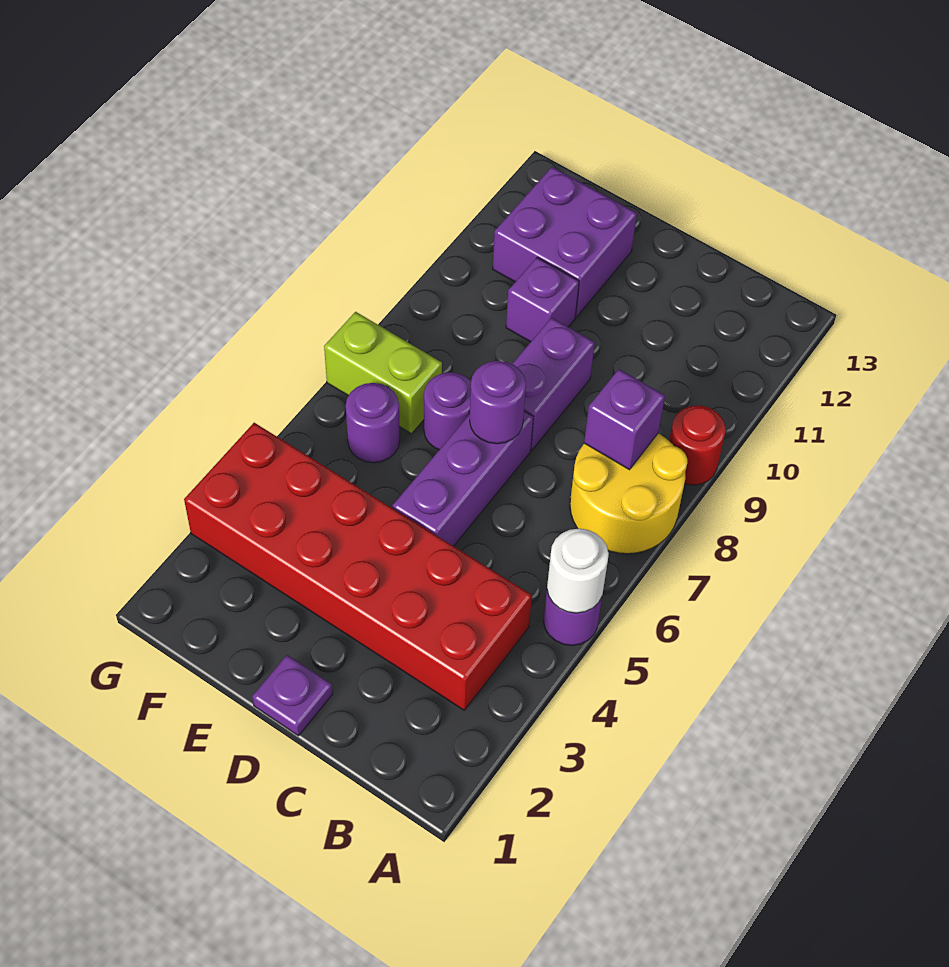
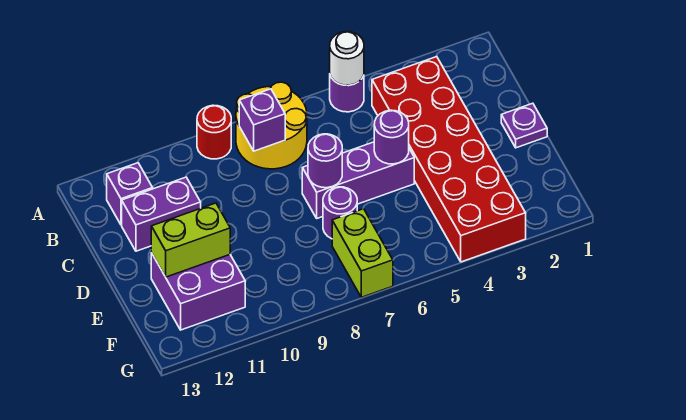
purple 1x2 brick [513,318,595,450] -> purple 1x2 brick moved to [122,177,201,251]
purple 1x1 brick [506,257,579,342] -> purple 1x1 brick moved to [107,163,153,225]
none -> lime 1x2 brick [151,203,230,277]
purple 1x1 round brick [346,383,400,463] -> purple 1x1 round brick moved to [374,110,409,164]

